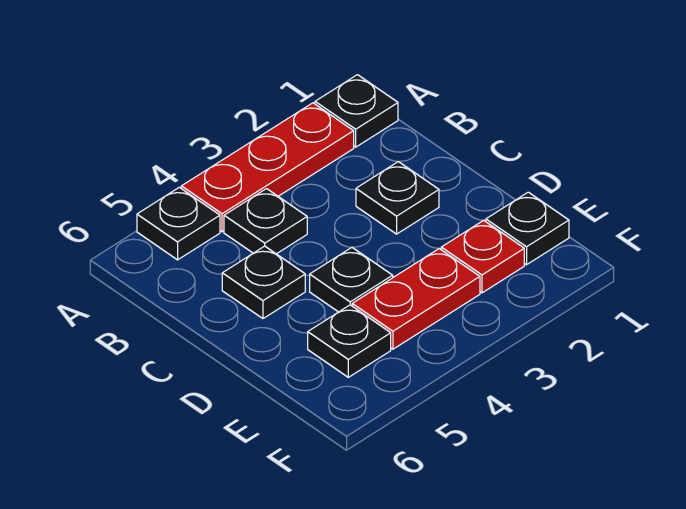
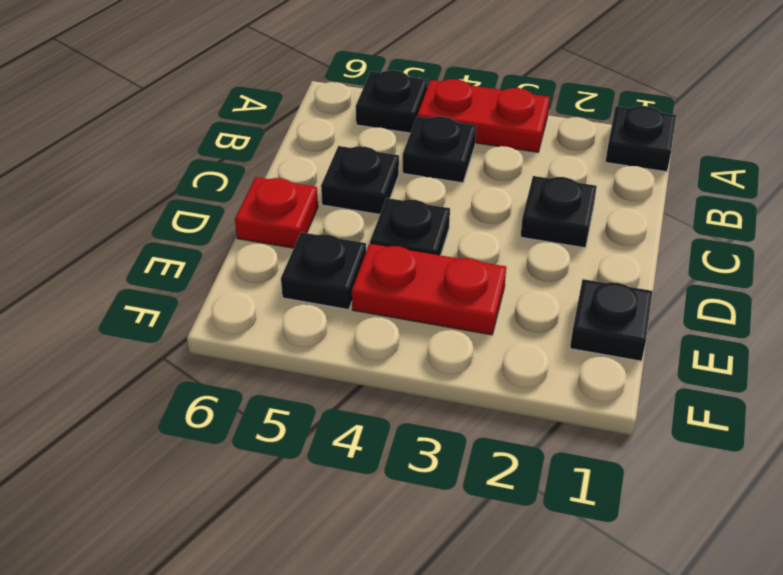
red 1x3 plate [181,103,354,232] -> red 1x2 plate [417,79,550,152]
red 1x1 plate [441,220,524,293] -> red 1x1 plate moved to [235,177,318,248]

